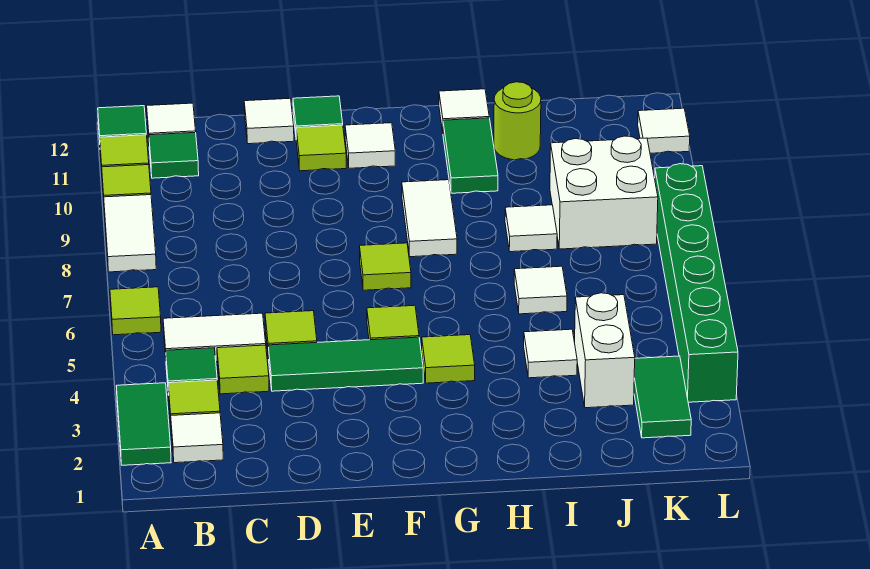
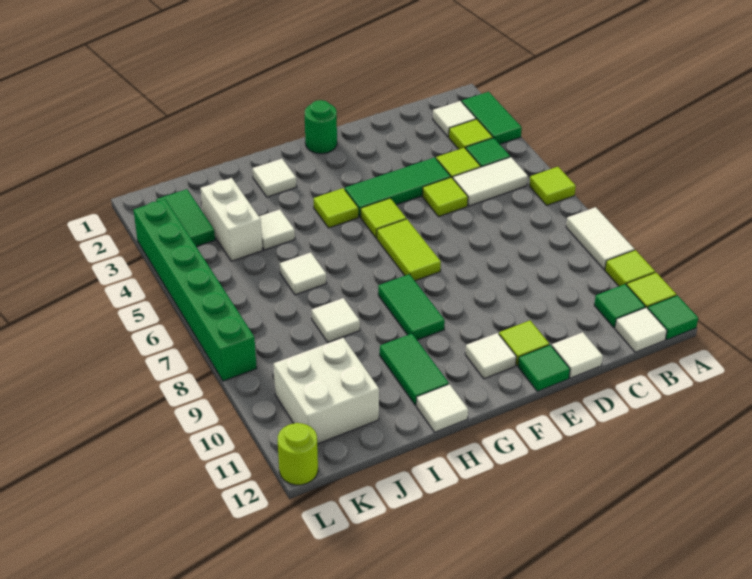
none -> green 1x1 round brick [305,100,337,154]
lime 1x1 tile [359,243,411,290] -> lime 1x2 tile [377,219,441,281]
white 1x2 tile [402,180,457,257] -> green 1x2 tile [378,274,445,340]
lime 1x1 round brick [494,82,541,160] -> lime 1x1 round brick moved to [278,423,318,485]
white 2x2 brick [550,136,658,249] -> white 2x2 brick moved to [274,338,379,444]
white 1x1 tile [638,108,690,153] -> white 1x1 tile moved to [253,159,297,197]

